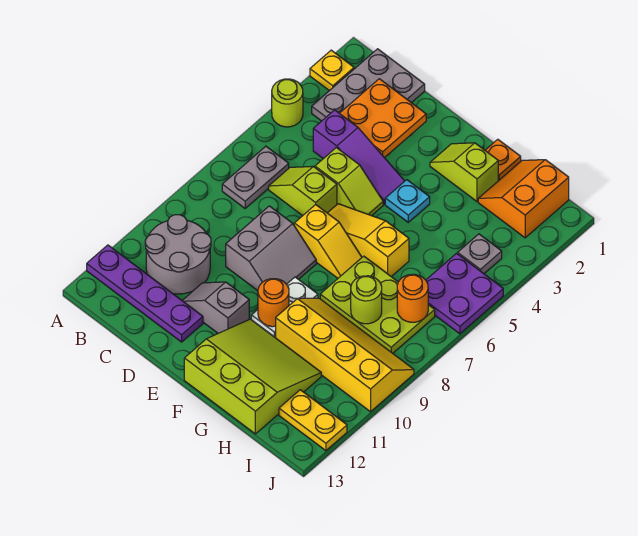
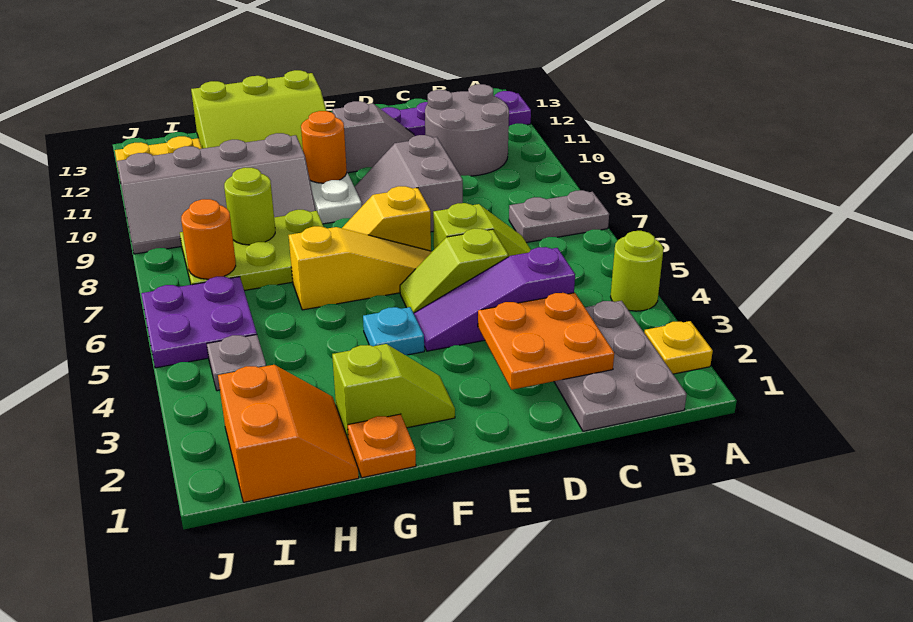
grey 1x2 plate [222,146,289,208] -> grey 1x2 plate turned to [509,190,609,243]
yellow 2x4 slope [276,298,414,412] -> grey 2x4 slope [117,133,316,254]

